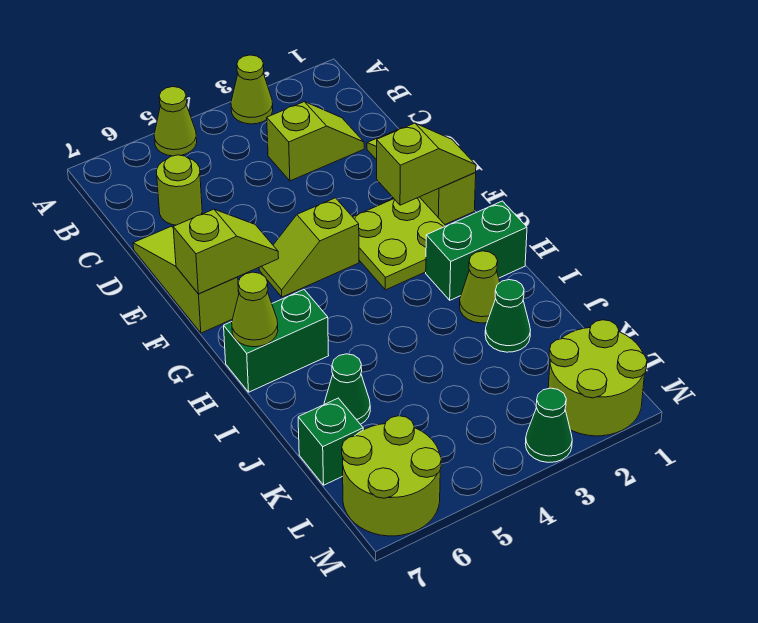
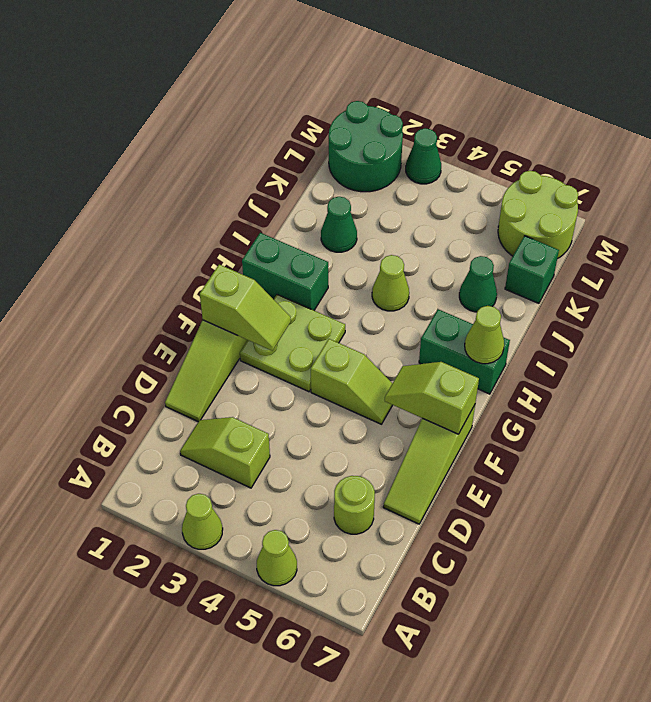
lime 1x2 slope [377,123,476,205] -> lime 1x2 slope turned to [200,265,291,351]
lime 1x1 cone [460,251,500,323] -> lime 1x1 cone moved to [372,255,409,311]
lime 2x2 round brick [548,320,647,436] -> green 2x2 round brick [329,101,403,192]

